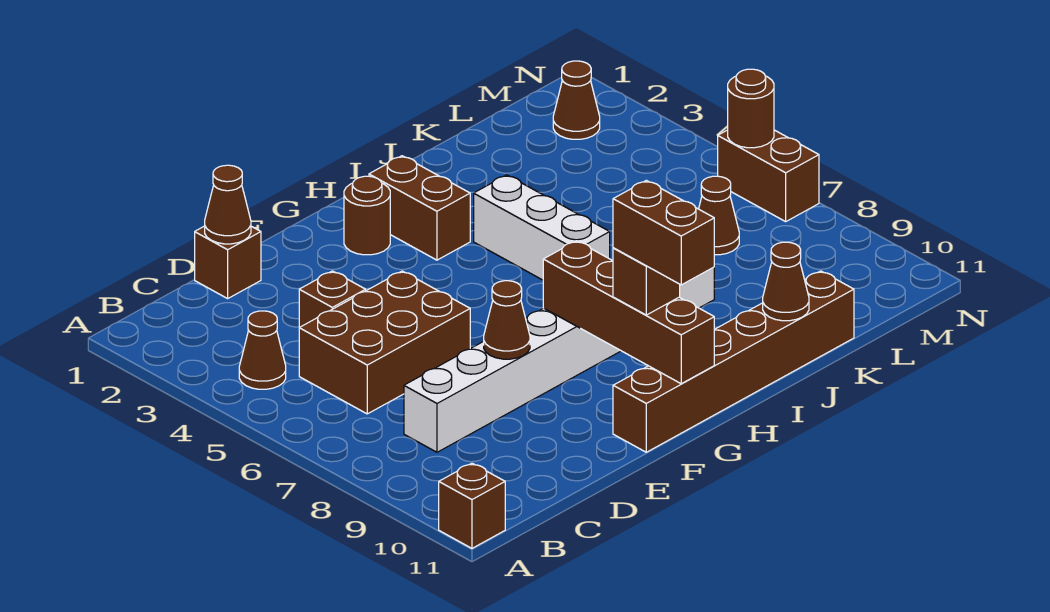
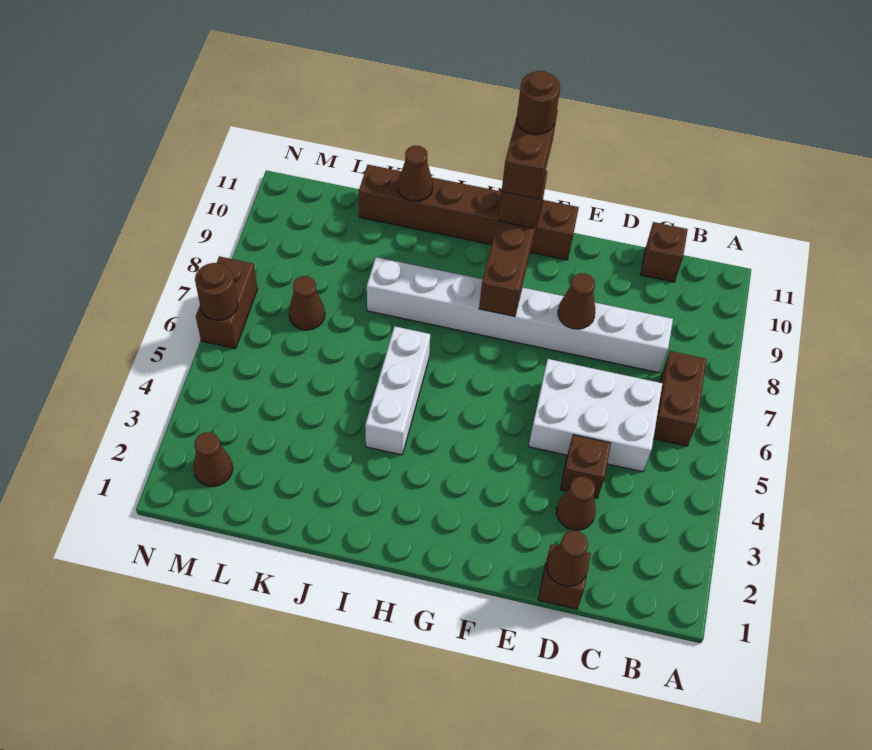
brown 1x1 brick [439,463,505,548] -> brown 1x1 brick moved to [641,222,688,282]
brown 1x1 cone [239,311,286,389] -> brown 1x1 cone moved to [556,477,596,530]
brown 2x3 brick [299,271,470,414] -> white 2x3 brick [529,359,662,472]
brown 1x1 round brick [344,176,390,255] -> brown 1x1 round brick moved to [517,71,560,134]
brown 1x2 brick [369,156,470,260] -> brown 1x2 brick moved to [653,351,707,446]

